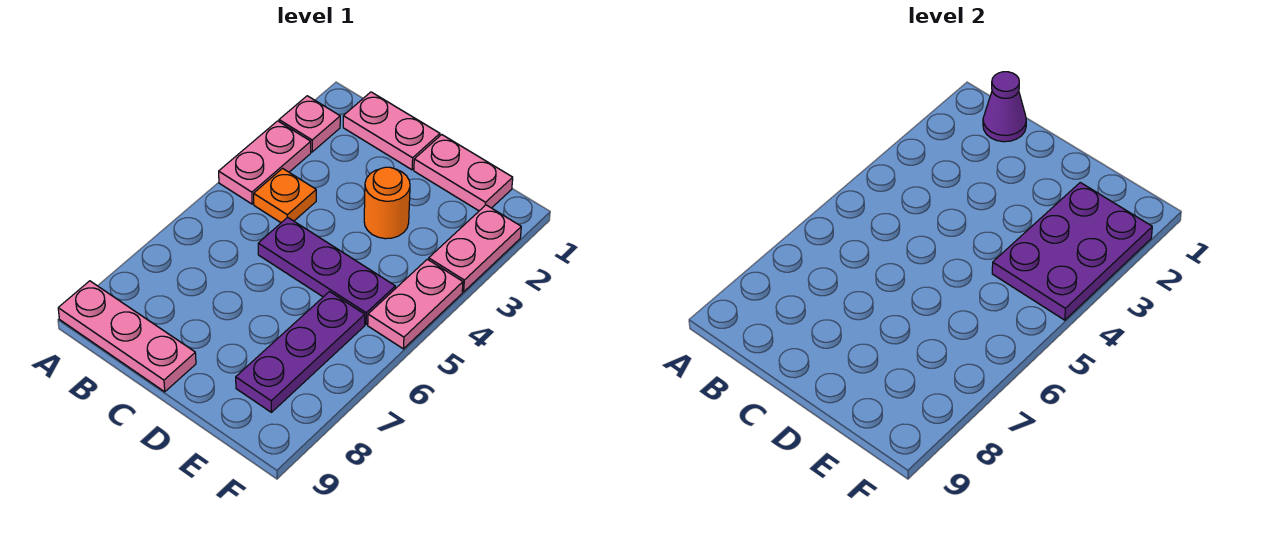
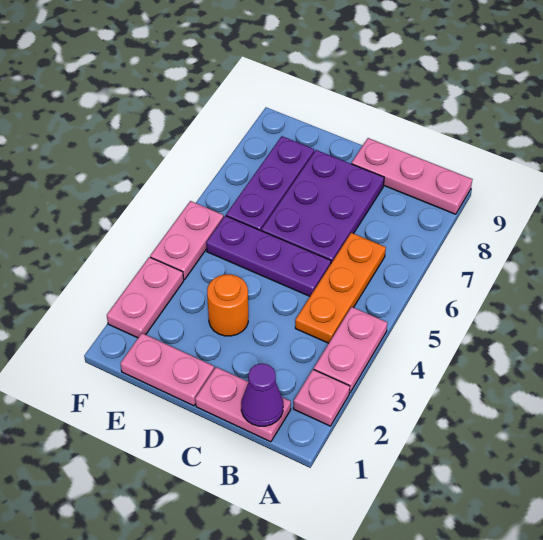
orange 1x1 plate [254,168,316,223] -> orange 1x3 plate [295,233,386,343]
purple 2x3 plate [992,183,1152,320] -> purple 2x3 plate moved to [261,150,384,263]

